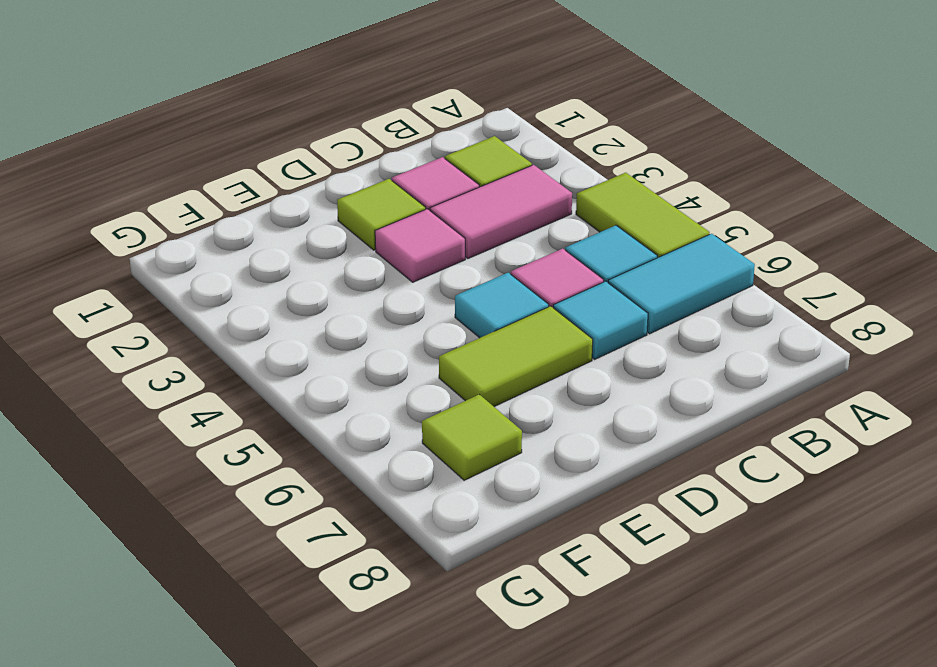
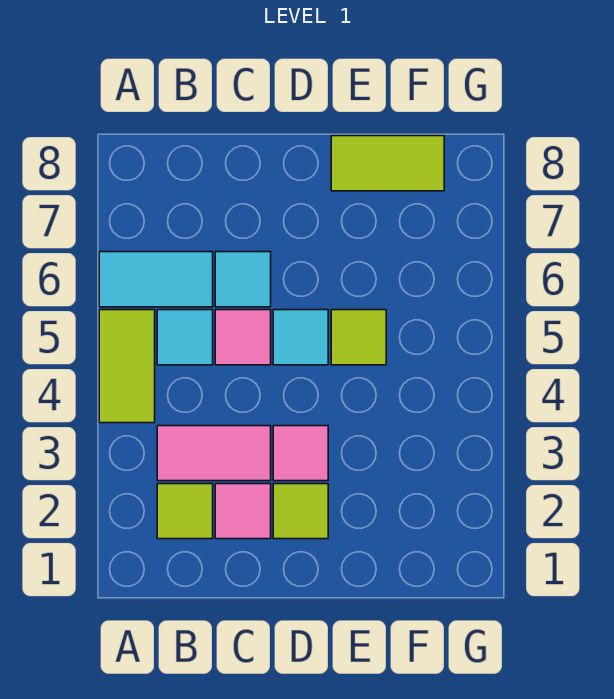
lime 1x2 tile [439,306,593,407] -> lime 1x2 tile moved to [331,136,444,191]
lime 1x1 tile [422,394,522,480] -> lime 1x1 tile moved to [331,310,386,365]

